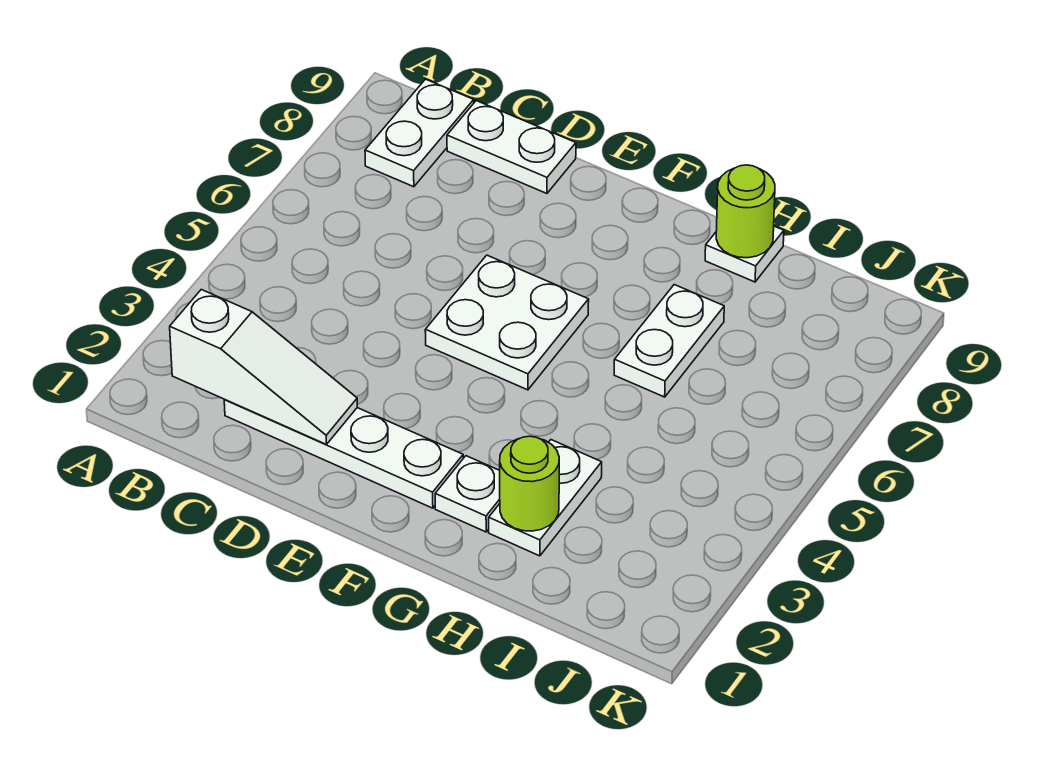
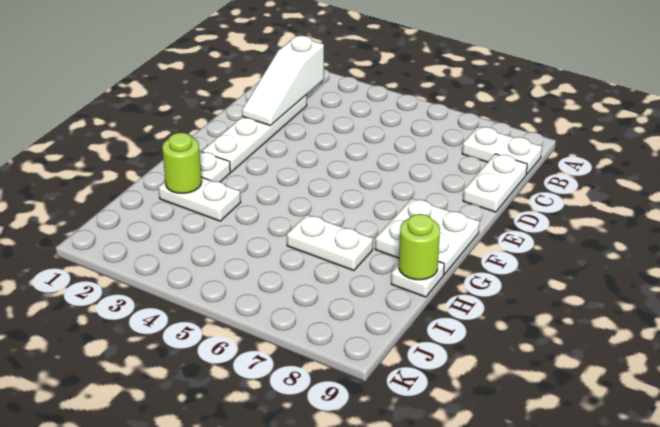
white 2x2 plate [425,255,589,390] -> white 2x2 plate moved to [375,199,480,275]

